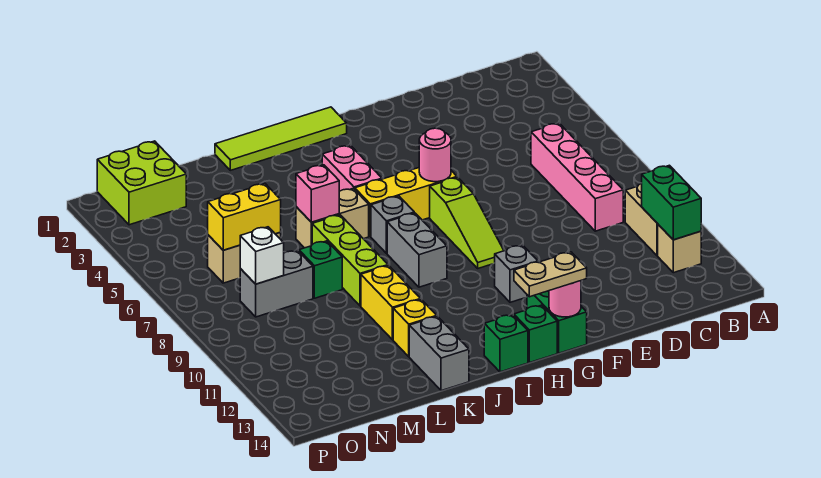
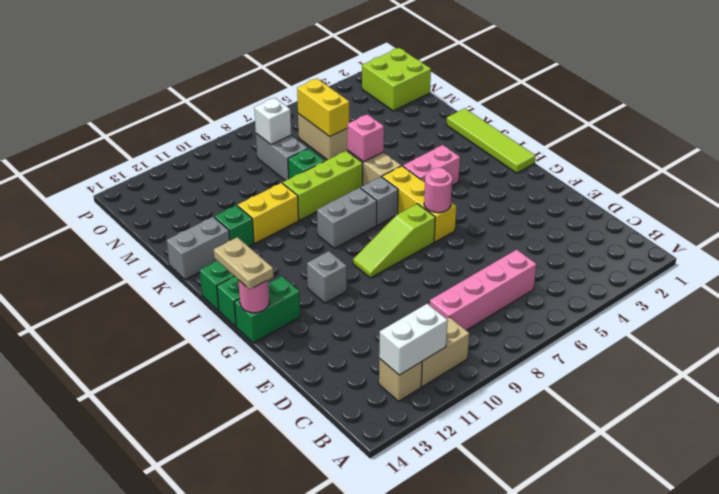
green 1x2 brick [642,165,701,240] -> white 1x2 brick [379,304,448,375]
yellow 1x1 brick [393,299,437,357] -> green 1x1 brick [214,205,254,247]

